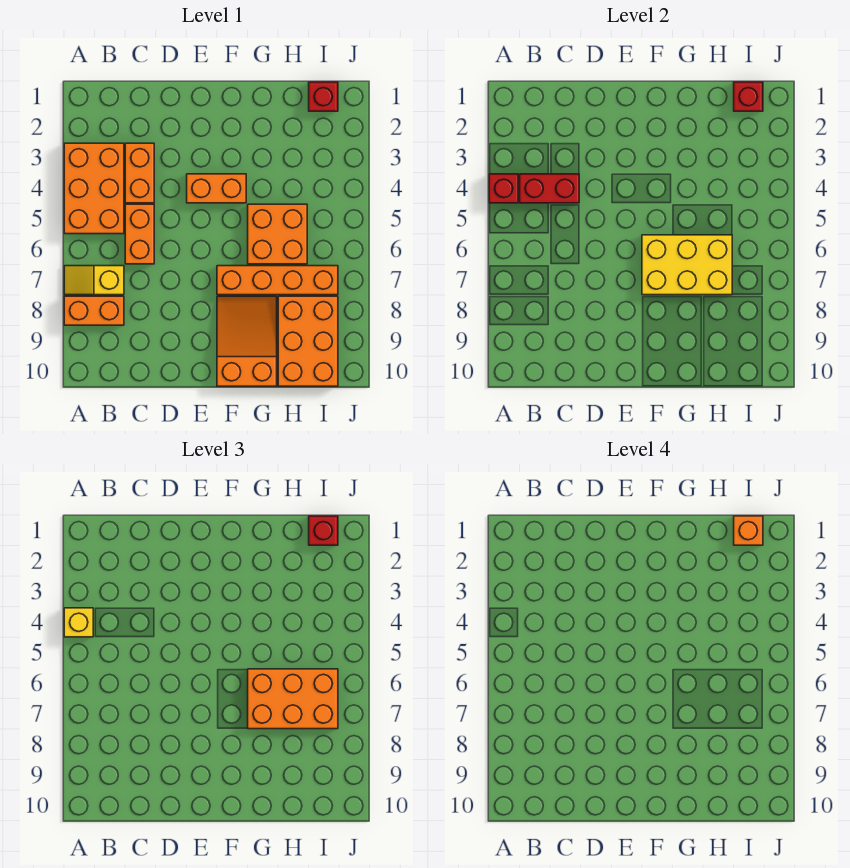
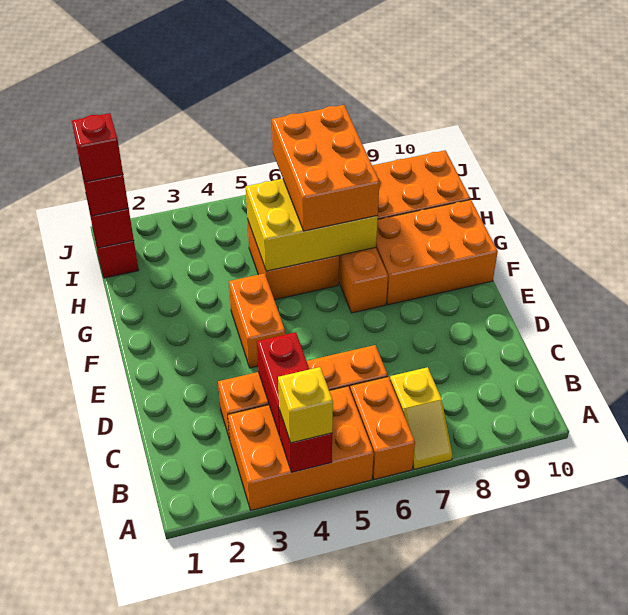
orange 1x2 brick [64,296,124,325] -> orange 1x2 brick moved to [350,377,415,479]
yellow 2x3 brick [642,235,732,295] -> yellow 2x3 brick turned to [246,179,378,271]
orange 2x3 slope [217,296,277,386] -> orange 2x3 brick [376,200,498,305]
orange 1x1 brick [734,516,763,545] -> red 1x1 brick [72,113,123,182]

